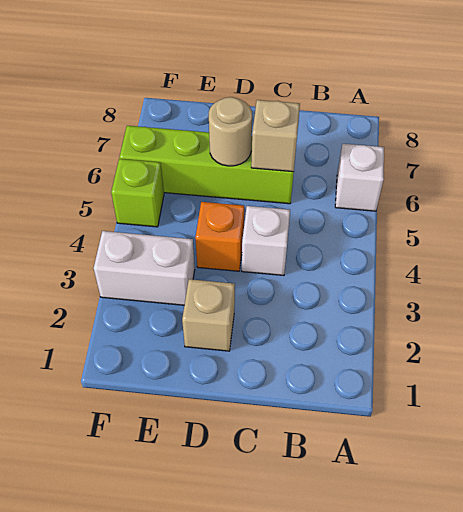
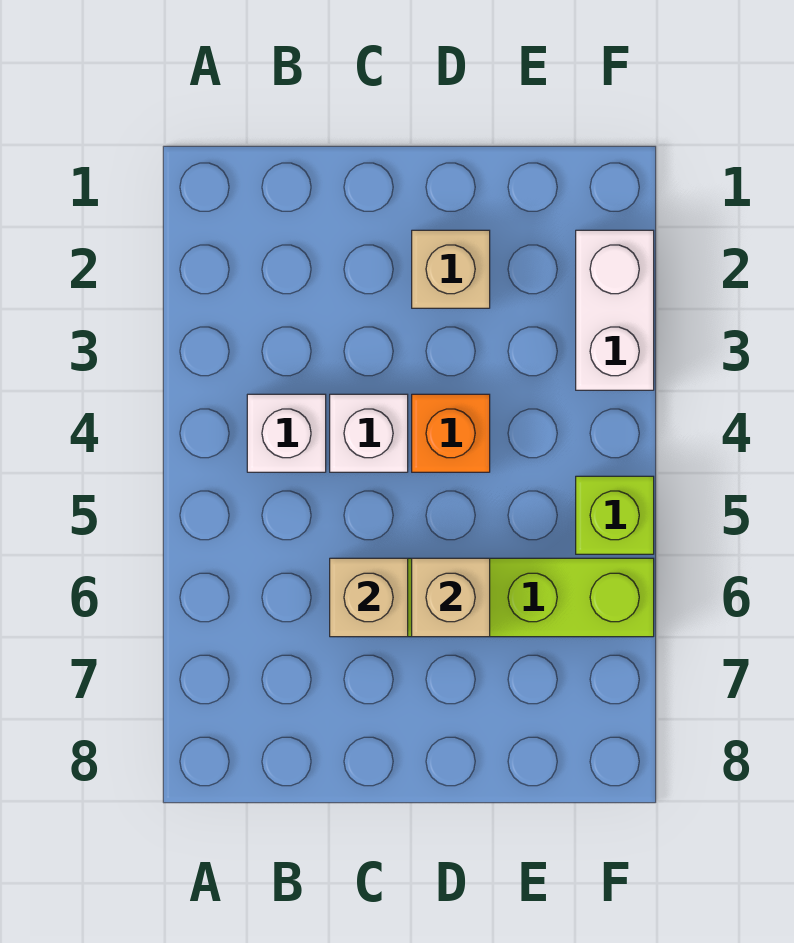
white 1x1 brick [335,144,384,211] -> white 1x1 brick moved to [247,394,326,472]
tan 1x1 round brick [209,97,252,166] -> tan 1x1 brick [412,558,490,637]
white 1x2 brick [94,231,195,305] -> white 1x2 brick turned to [576,230,654,390]

